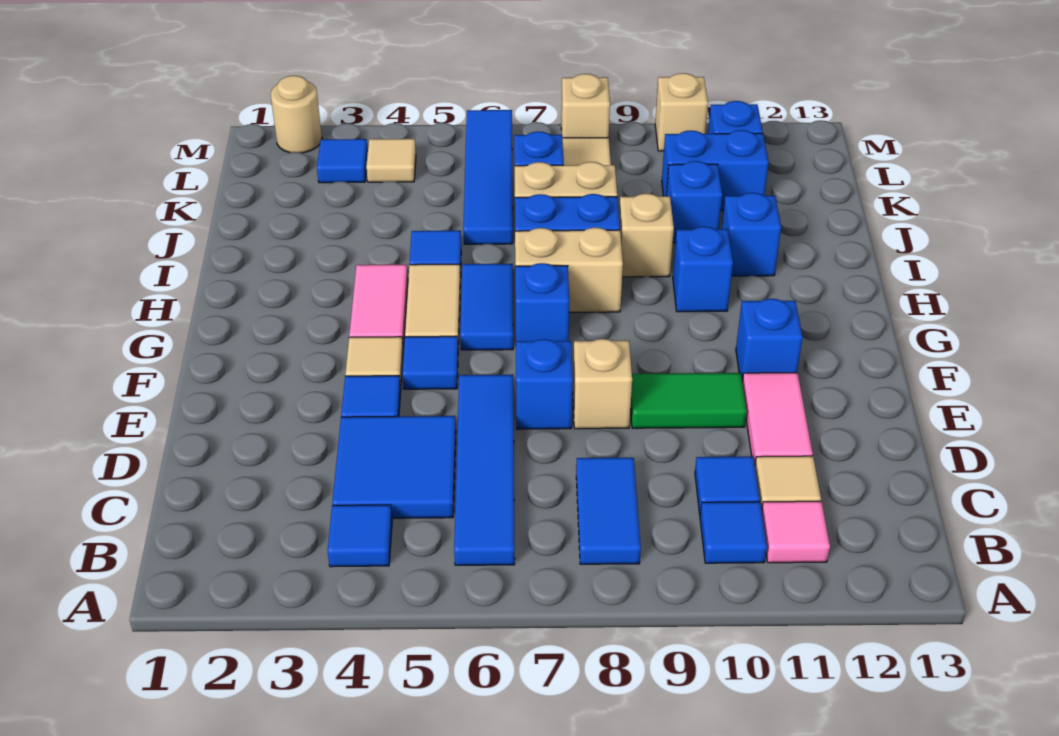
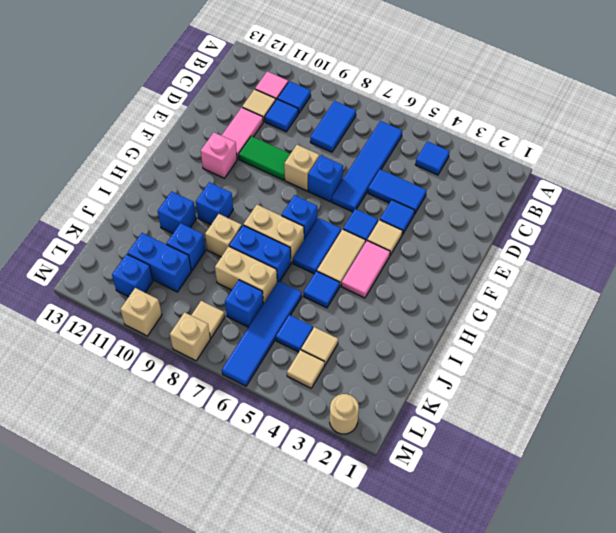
blue 2x2 tile [332,416,456,518] -> blue 1x2 tile [368,169,427,214]
blue 1x1 brick [736,299,803,382] -> pink 1x1 brick [201,133,237,178]
none -> tan 1x1 tile [301,327,338,365]
blue 1x1 tile [317,139,368,183] -> blue 1x1 tile moved to [276,315,313,352]

